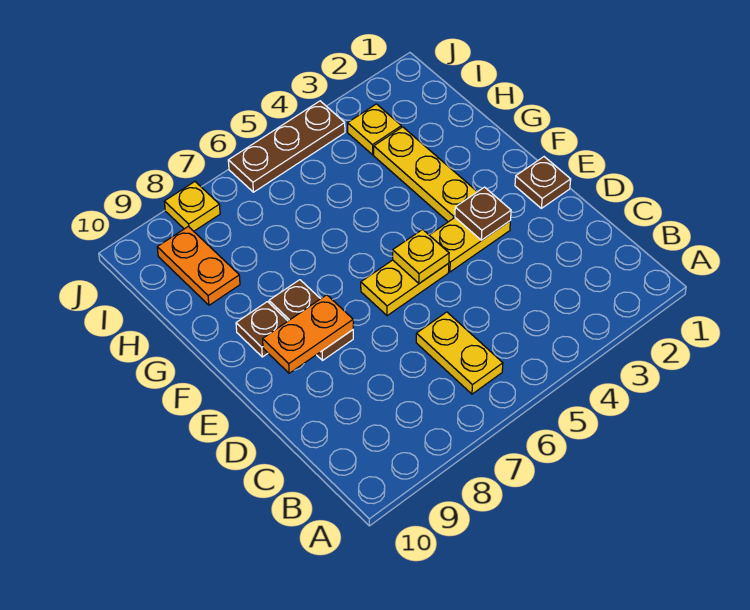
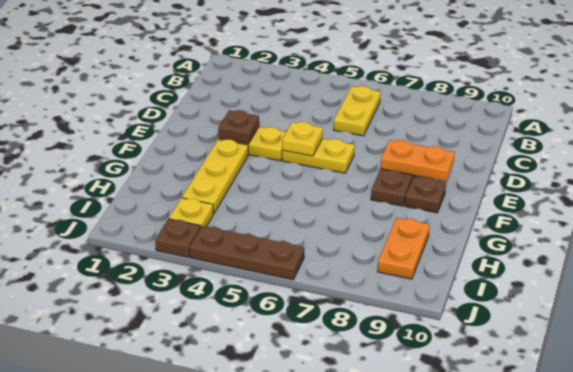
brown 1x1 plate [515,157,571,208] -> brown 1x1 plate moved to [155,219,200,257]
yellow 1x1 plate [164,182,220,231] -> none

